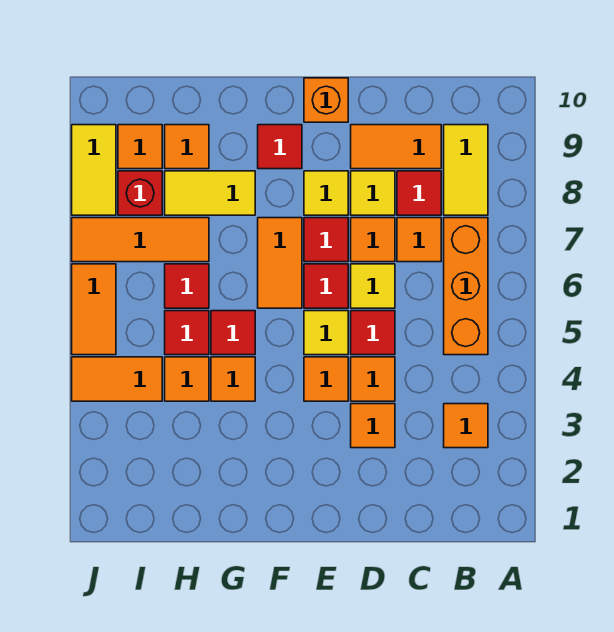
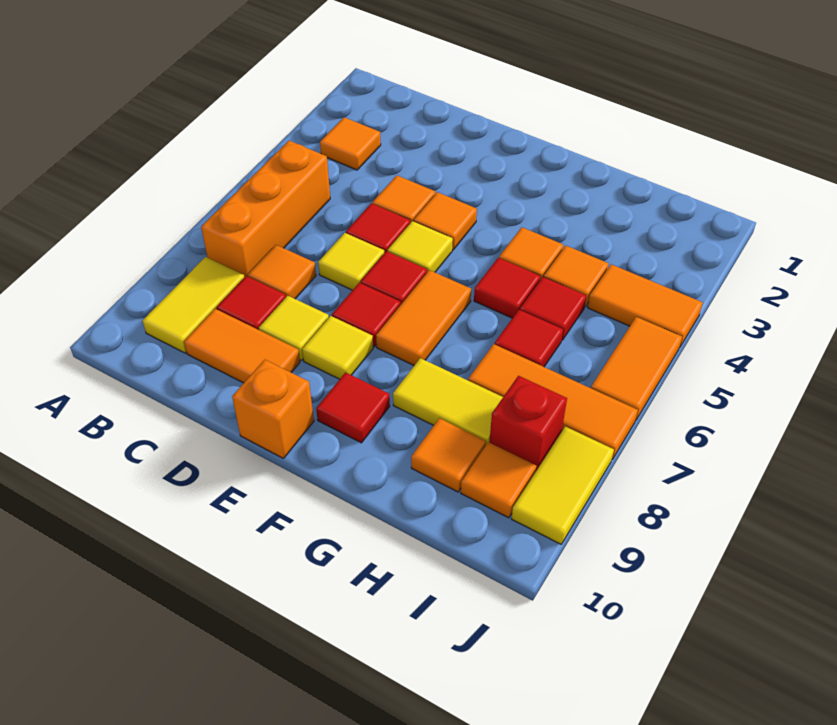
orange 1x1 tile [351,404,395,448] -> none
orange 1x1 tile [351,218,395,262] -> none

